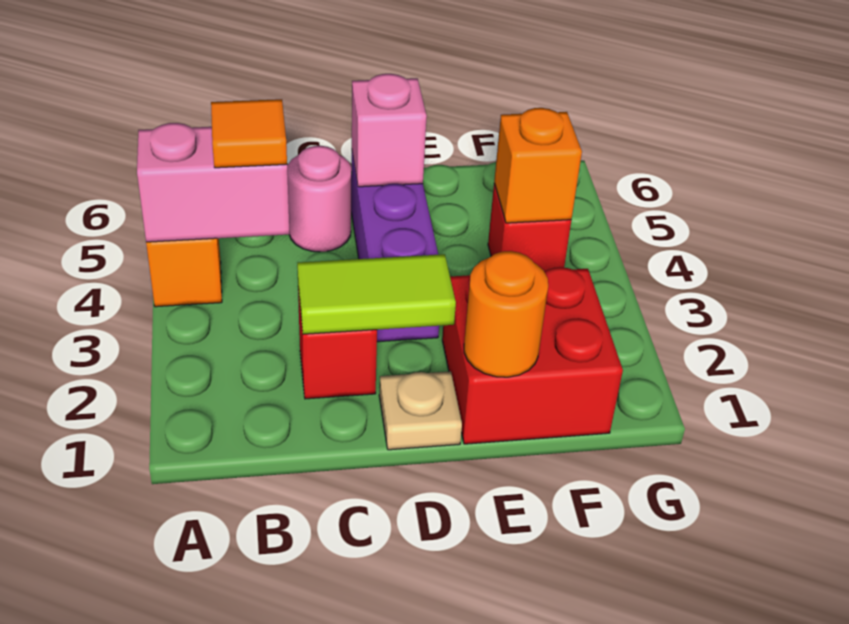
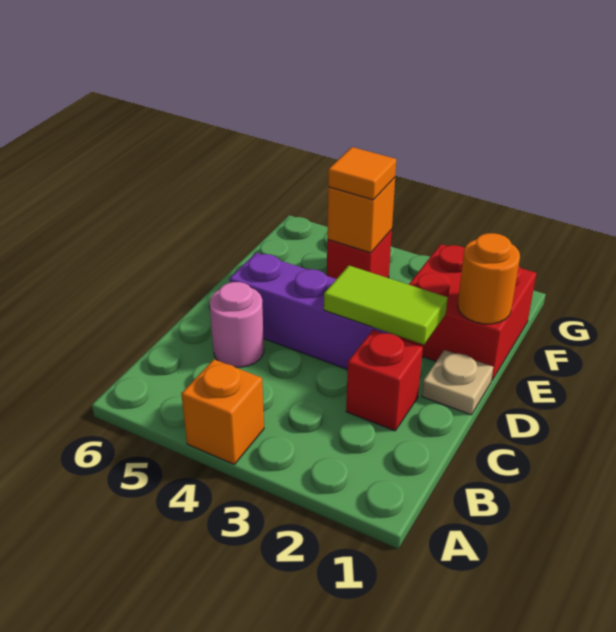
pink 1x2 brick [137,123,290,242] -> none
orange 1x1 tile [211,99,287,168] -> orange 1x1 tile moved to [328,147,396,200]
lime 1x2 tile [297,254,456,334] -> lime 1x2 tile turned to [324,266,448,345]
pink 1x1 brick [352,74,427,187] -> none

